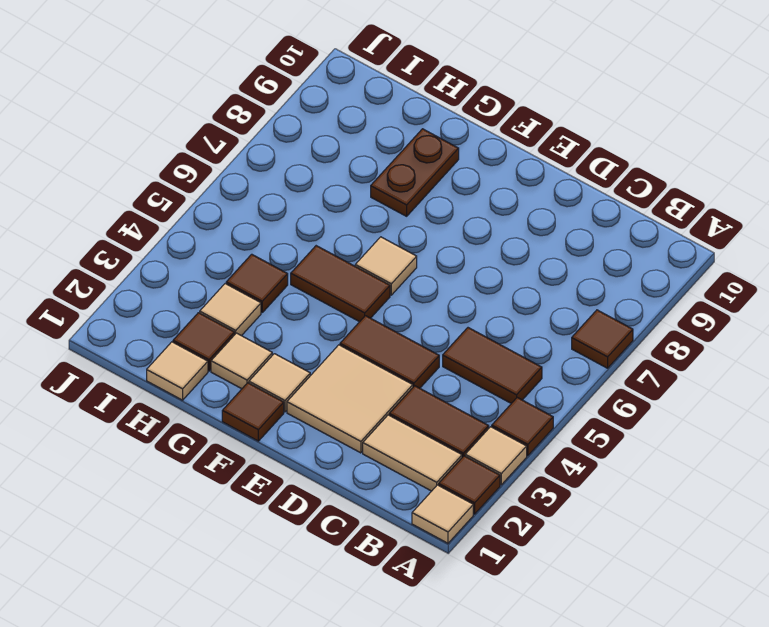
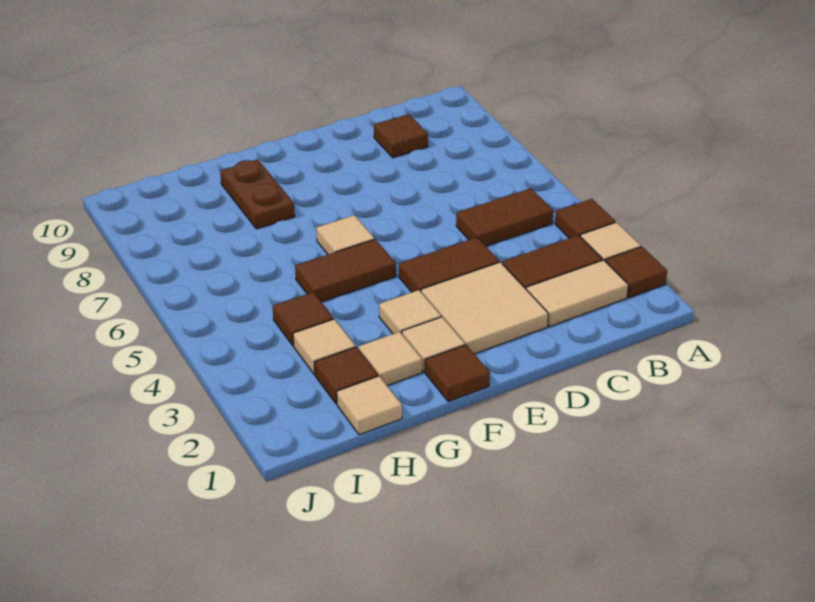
tan 1x1 tile [412,485,473,543] -> tan 1x1 tile moved to [379,290,441,334]
brown 1x1 tile [572,310,633,368] -> brown 1x1 tile moved to [374,114,428,158]

